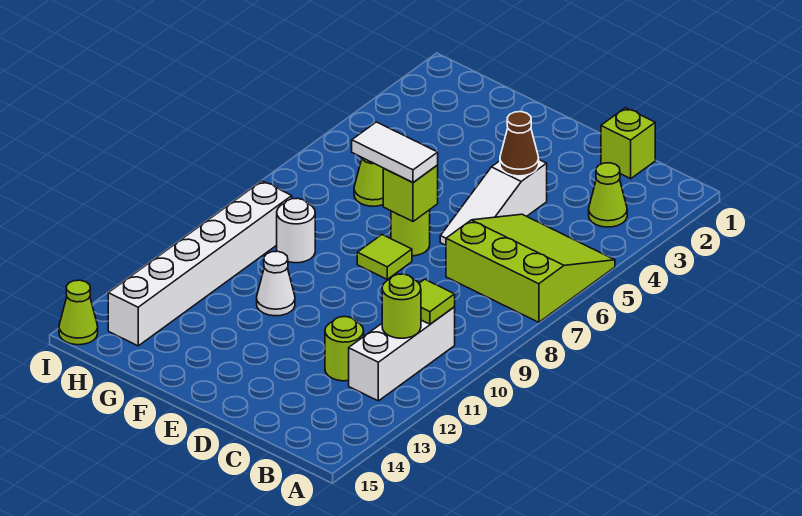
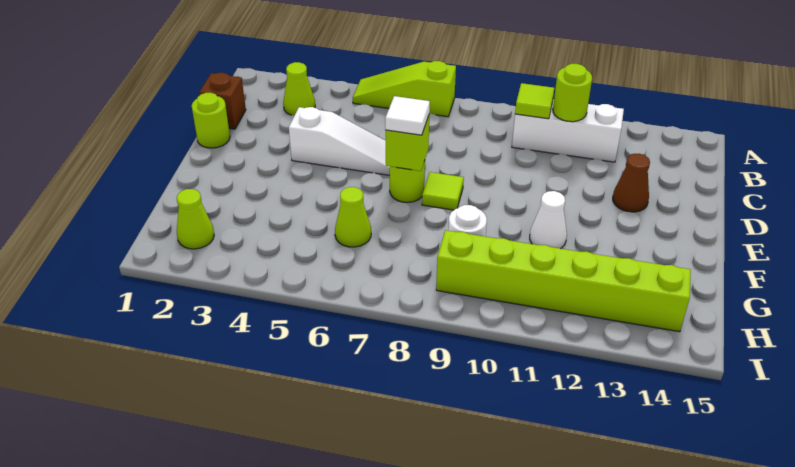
lime 3x3 slope [446,214,615,322] -> lime 1x3 slope [353,61,456,117]
lime 1x1 brick [601,108,655,179] -> brown 1x1 brick [199,73,246,129]
lime 1x1 round brick [325,317,364,381] -> lime 1x1 round brick moved to [192,93,230,148]
brown 1x1 cone [500,112,539,176] -> brown 1x1 cone moved to [613,154,650,212]
white 1x2 tile [352,122,438,182] -> white 1x1 tile [385,96,430,135]
white 1x6 brick [108,181,292,346] -> lime 1x6 brick [436,230,691,332]
lime 1x1 cone [59,280,98,345] -> lime 1x1 cone moved to [177,189,214,249]

